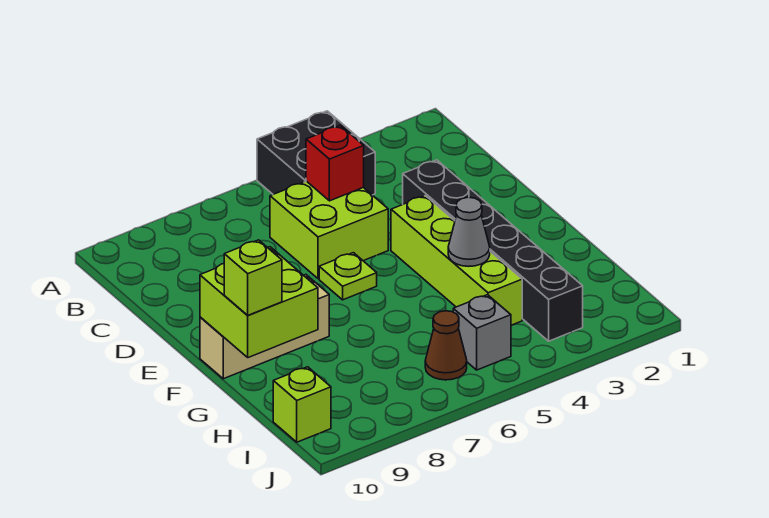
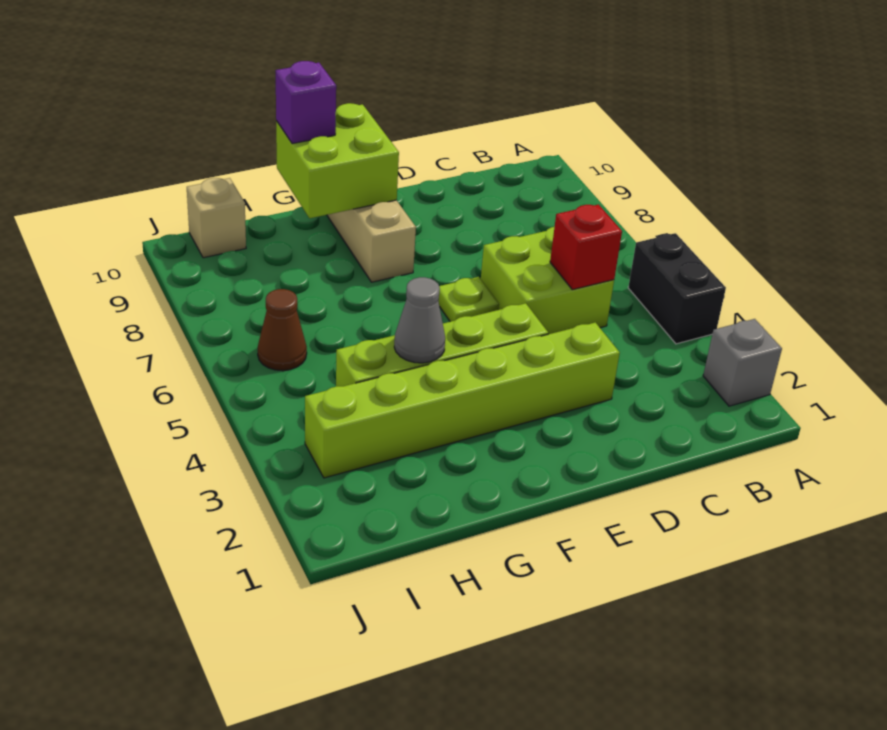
black 2x2 brick [257,111,375,195] -> black 1x2 brick [628,233,726,344]
black 1x6 brick [403,160,583,341] -> lime 1x6 brick [305,322,620,478]
lime 1x1 brick [224,240,282,315] -> purple 1x1 brick [275,61,336,144]
grey 1x1 brick [453,295,511,370] -> grey 1x1 brick moved to [703,319,782,406]
lime 1x1 brick [273,367,331,442] -> tan 1x1 brick [187,178,246,258]

